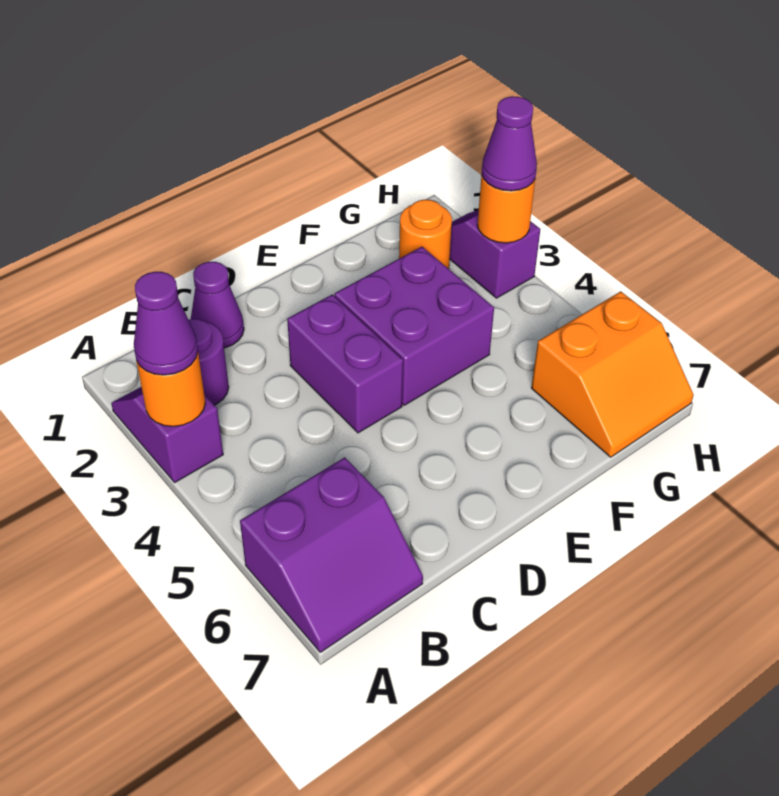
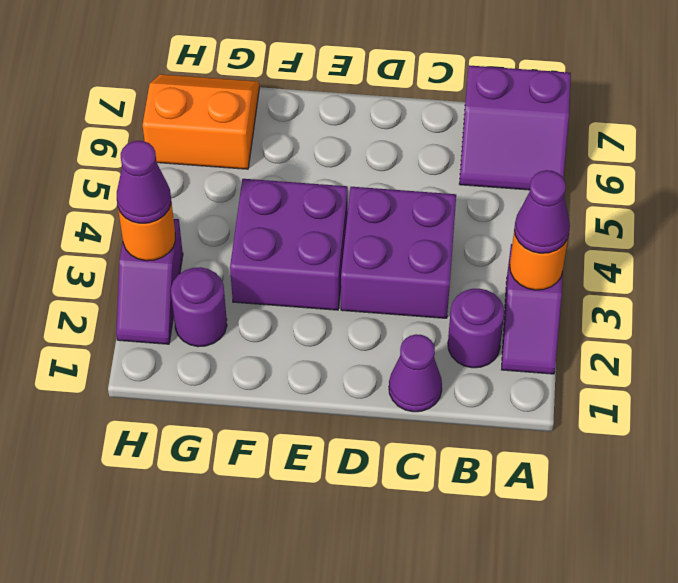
purple 2x2 slope [240,457,423,652] -> purple 2x2 slope turned to [459,65,571,190]
purple 1x2 brick [287,295,403,433] -> purple 2x2 brick [341,187,456,318]
orange 1x1 round brick [399,200,452,269] -> purple 1x1 round brick [171,267,227,347]

